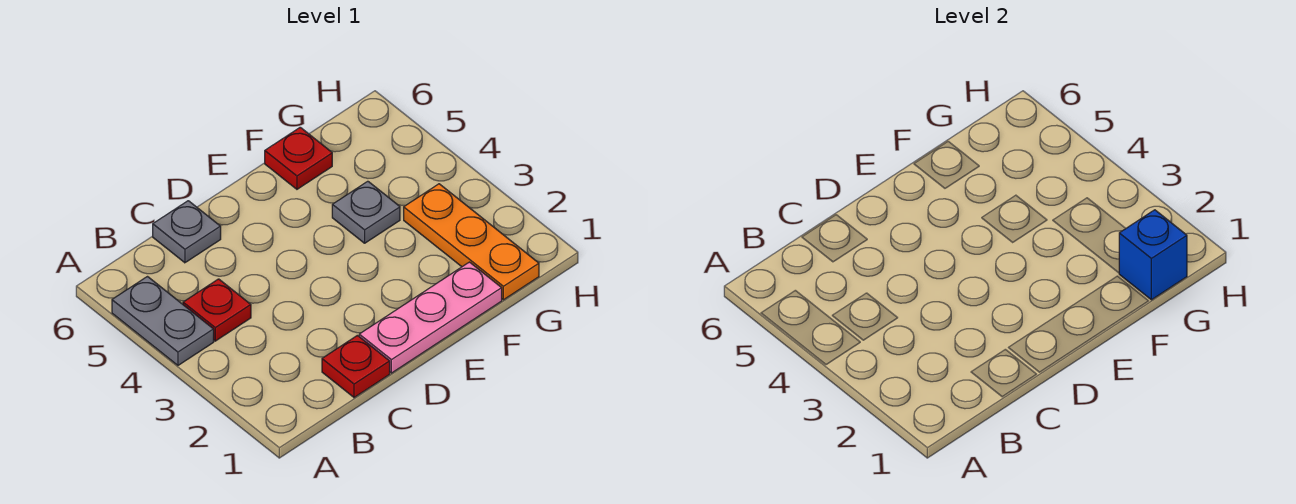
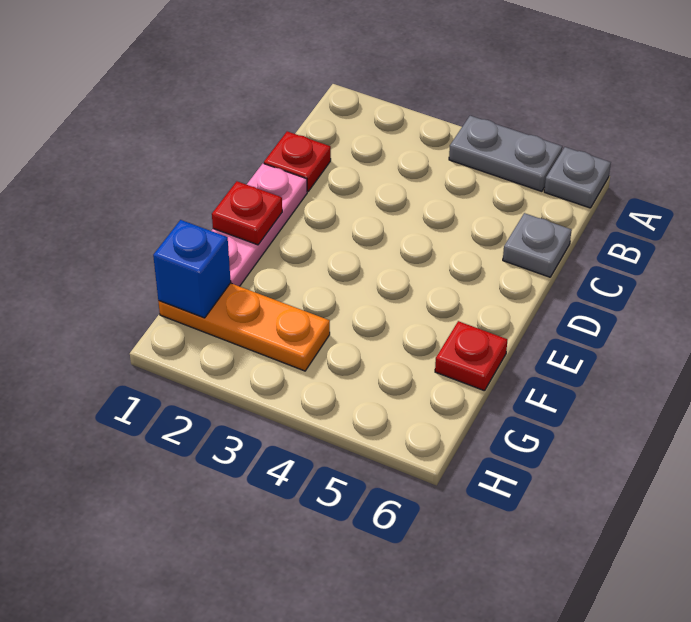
red 1x1 plate [183,279,251,341] -> red 1x1 plate moved to [212,181,282,245]
grey 1x1 plate [332,181,400,243] -> grey 1x1 plate moved to [544,147,611,208]

